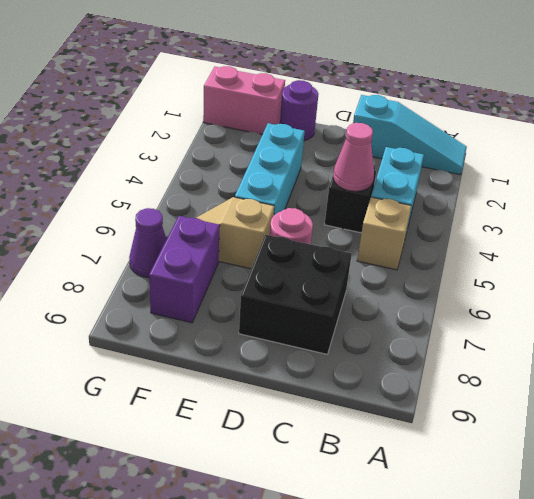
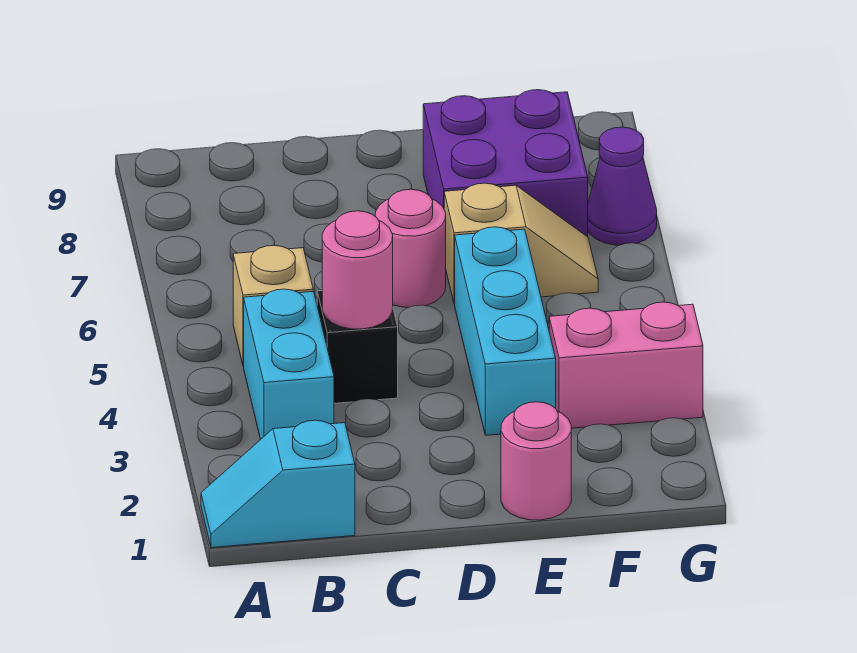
cyan 1x3 slope [353,95,467,175] -> cyan 1x2 slope [201,420,355,548]
pink 1x1 cone [333,123,374,191] -> pink 1x1 round brick [322,211,393,329]
black 2x2 brick [239,235,352,354] -> none
purple 1x1 round brick [280,80,318,141] -> pink 1x1 round brick [501,402,571,520]
pink 1x2 brick [203,66,285,135] -> pink 1x2 brick moved to [549,302,703,428]
purple 1x2 brick [149,216,220,323] -> purple 2x2 brick [423,90,588,237]

